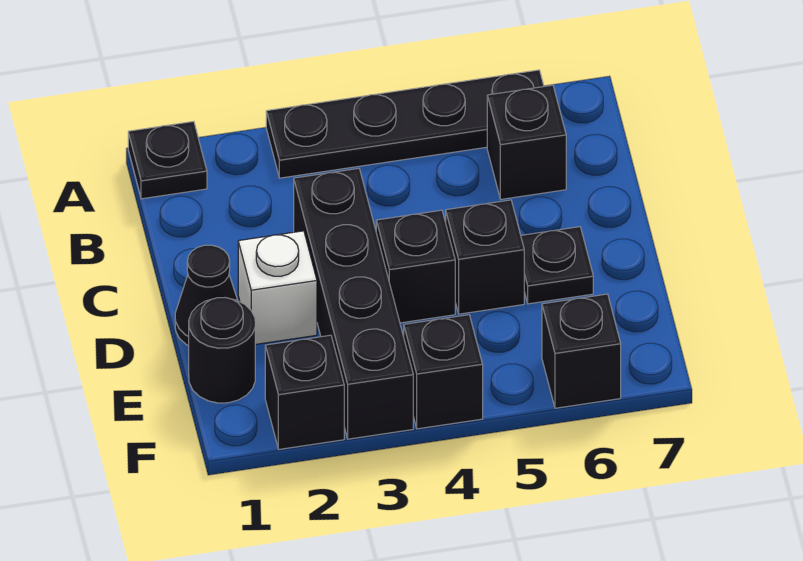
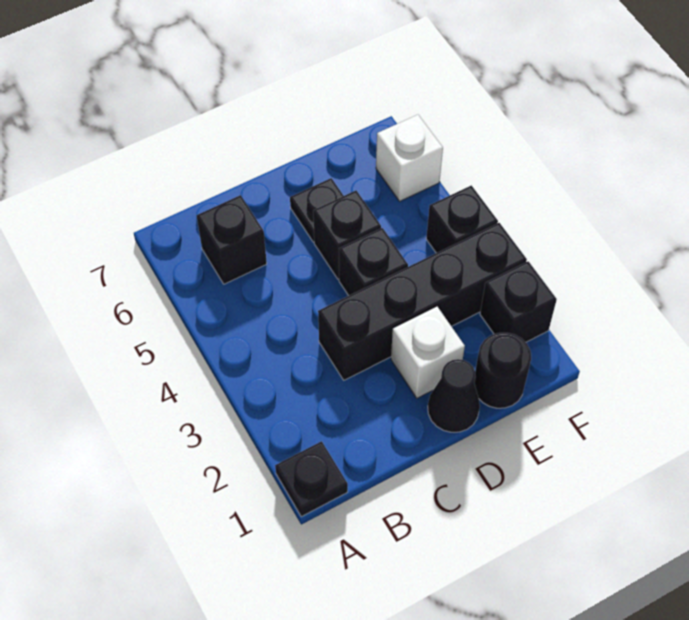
black 1x4 plate [266,70,544,178] -> none
black 1x1 brick [542,294,621,408] -> white 1x1 brick [376,115,443,201]

